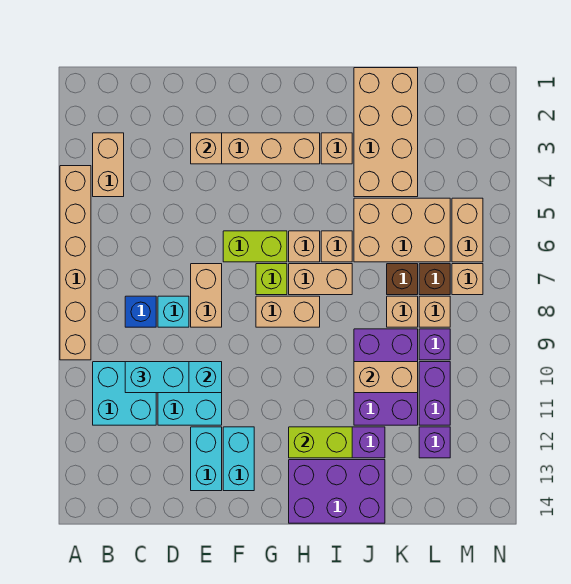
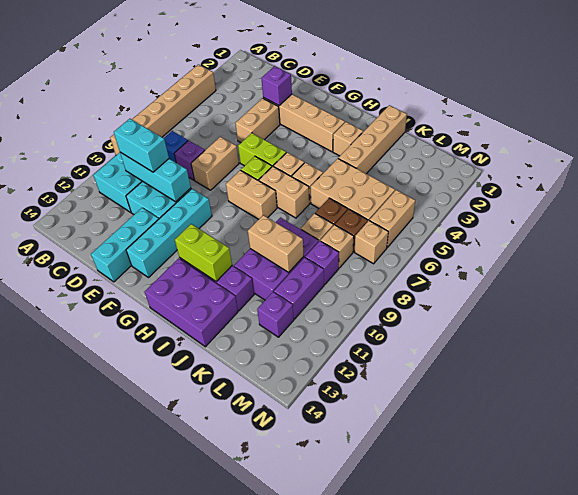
tan 1x2 brick [93,133,124,197] -> tan 1x2 brick moved to [235,98,280,143]
cyan 1x1 brick [158,296,189,327] -> purple 1x1 brick [174,140,205,180]
tan 1x1 brick [191,133,222,164] -> purple 1x1 brick [261,66,292,105]
cyan 1x2 brick [191,427,222,491] -> cyan 1x3 brick [91,208,159,282]
cyan 1x2 brick [223,427,254,491] -> cyan 1x4 brick [126,189,212,278]
tan 2x4 brick [354,68,418,197] -> tan 1x4 brick [338,105,407,174]

